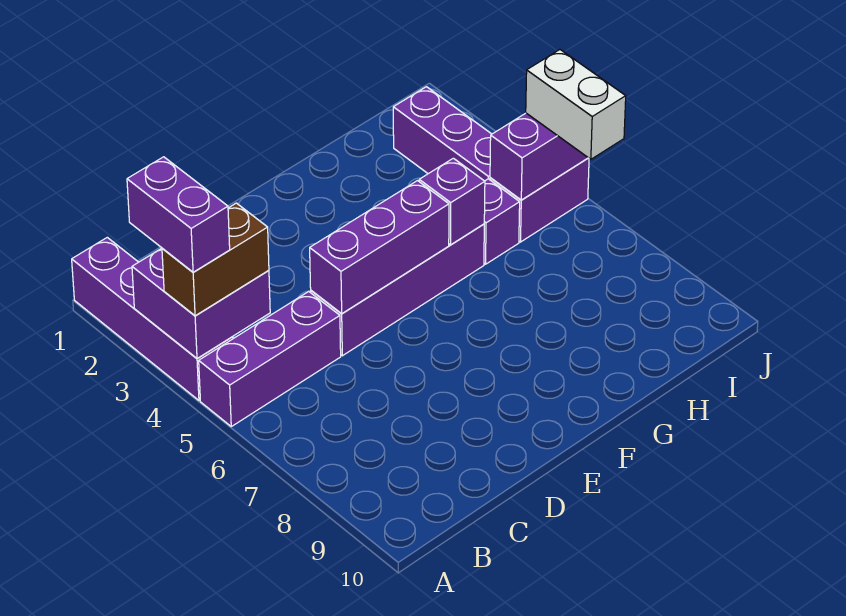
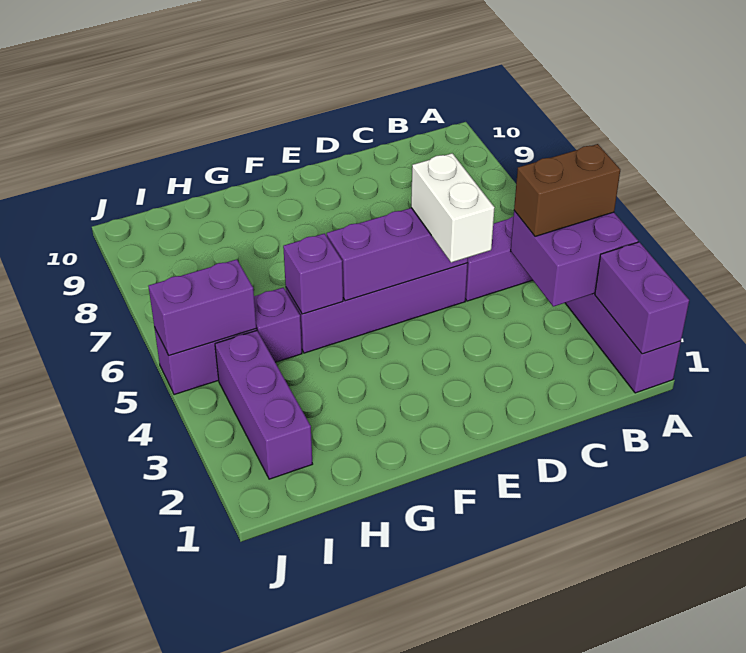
purple 1x2 brick [127,157,230,272] -> purple 1x2 brick moved to [595,242,689,354]
white 1x2 brick [526,50,626,159] -> white 1x2 brick moved to [411,153,495,262]

